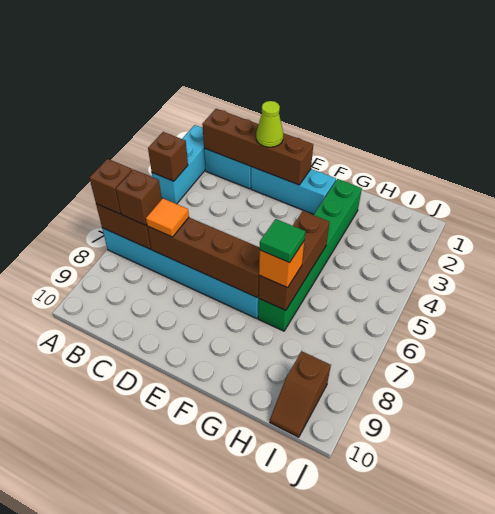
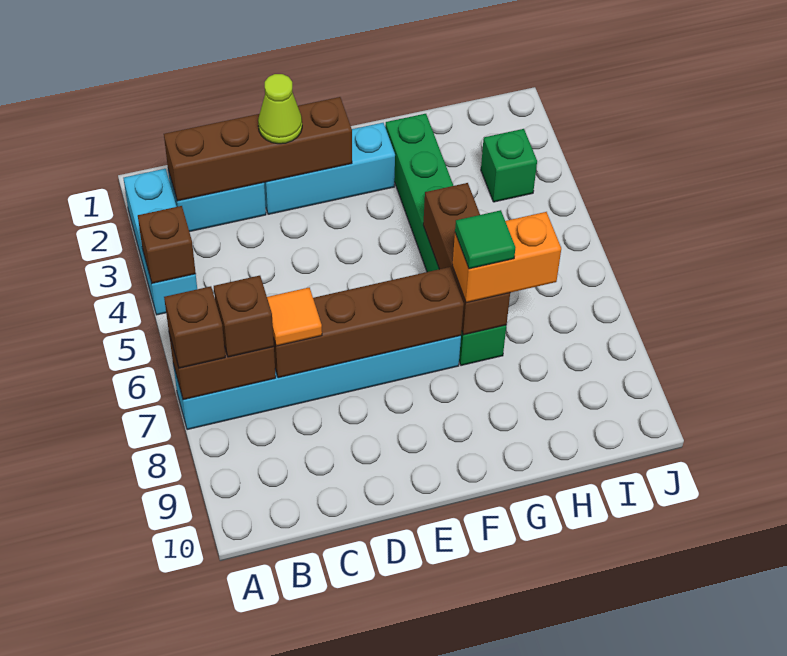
orange 1x1 brick [259,241,304,288] -> orange 1x2 brick [453,212,561,303]
none -> green 1x1 brick [481,129,537,202]
brown 1x2 slope [270,351,331,437] -> none

